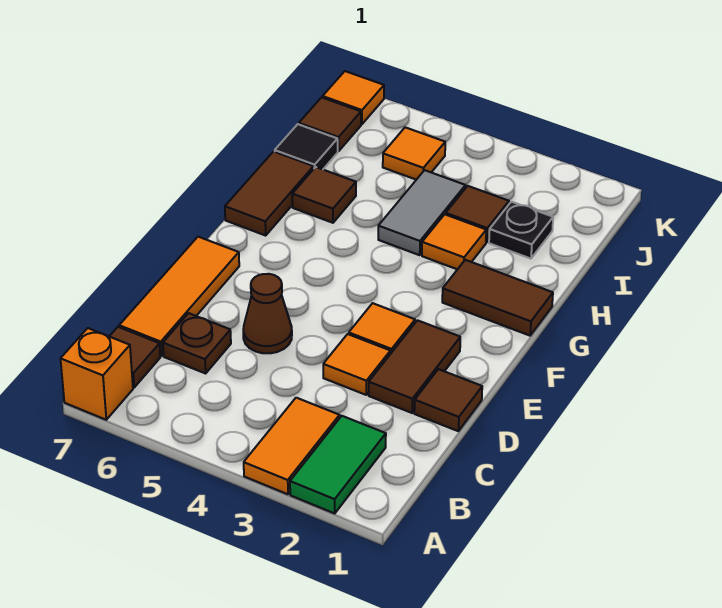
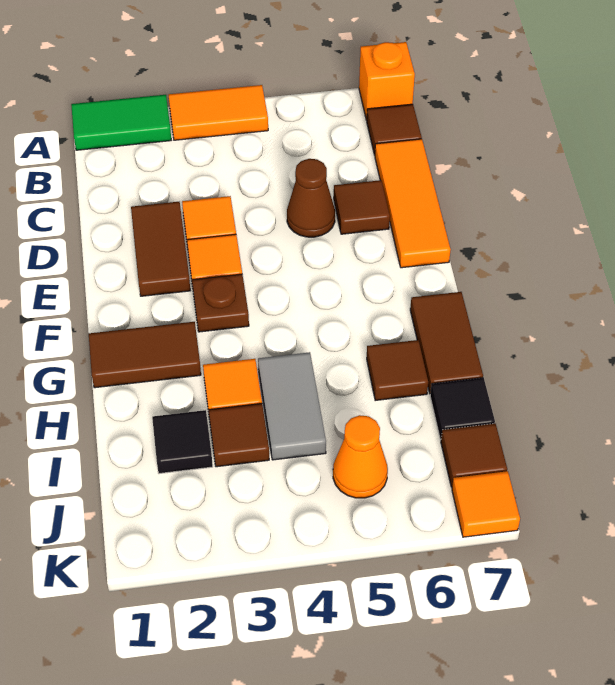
green 1x2 tile [290,416,386,514] -> green 1x2 tile turned to [71,95,171,150]
orange 1x2 tile [244,398,340,494] -> orange 1x2 tile turned to [169,85,268,140]
brown 1x1 plate [163,313,231,373] -> brown 1x1 plate moved to [192,274,249,332]
brown 1x1 tile [414,369,482,431] -> brown 1x1 tile moved to [334,180,390,234]
black 1x1 plate [489,202,553,259] -> black 1x1 tile [152,410,213,474]
orange 1x1 tile [383,127,445,180] -> orange 1x1 cone [333,415,388,498]

